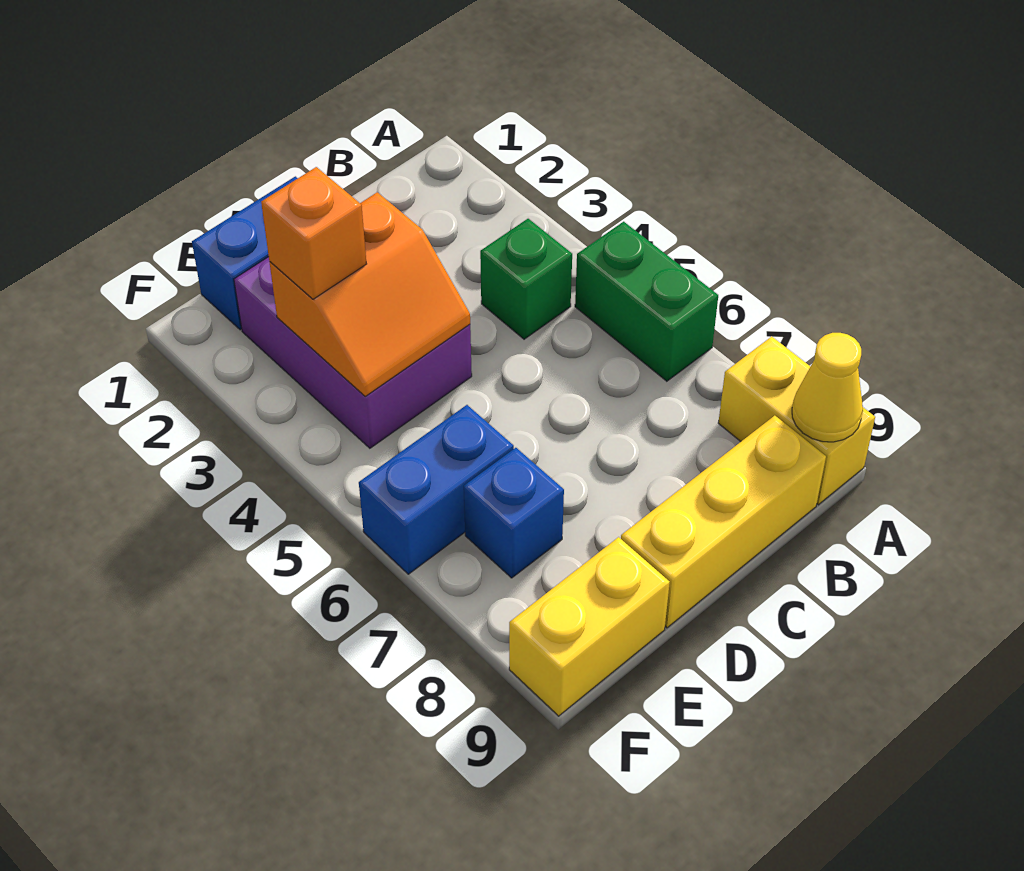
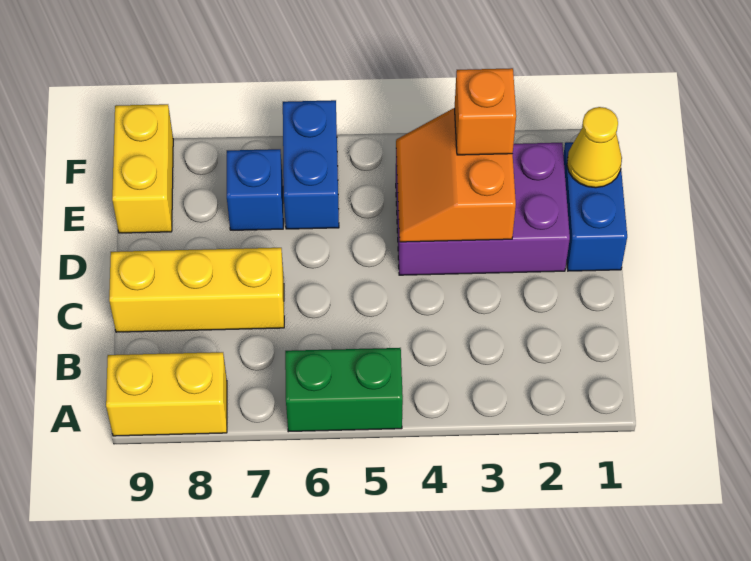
yellow 1x1 cone [792,333,863,442] -> yellow 1x1 cone moved to [567,107,622,188]
green 1x1 brick [480,219,572,339] -> none
yellow 1x3 brick [621,416,826,628] -> yellow 1x3 brick turned to [109,248,284,332]

